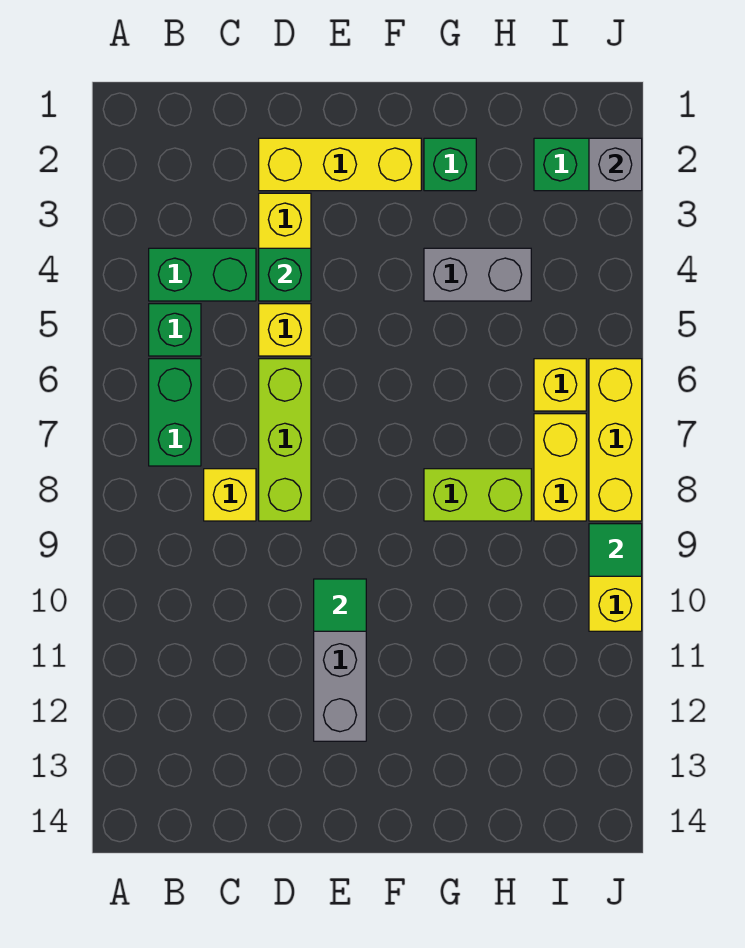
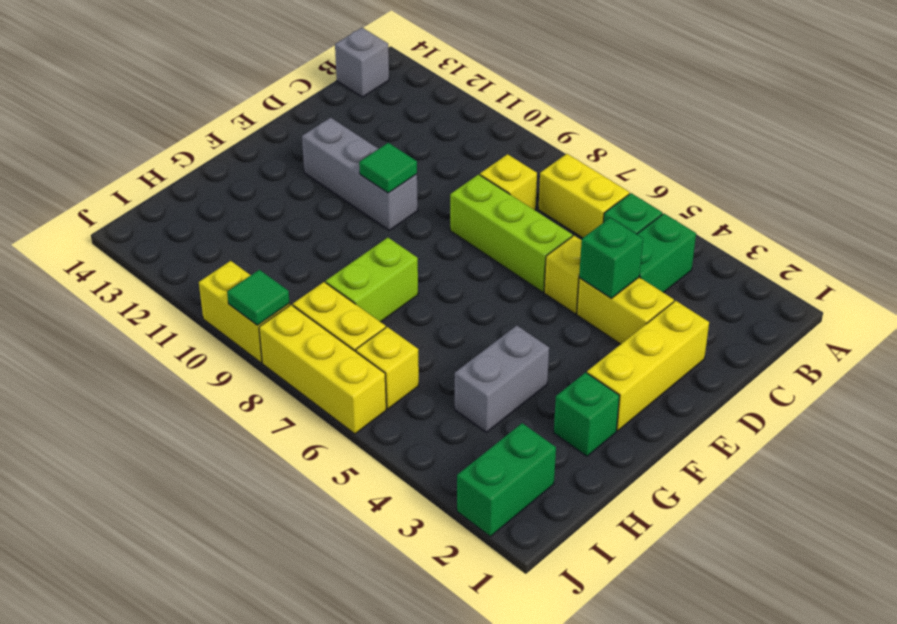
green 1x2 brick [149,359,201,466] -> yellow 1x2 brick [538,154,629,238]
grey 1x1 brick [589,138,642,191] -> grey 1x1 brick moved to [335,28,389,97]

